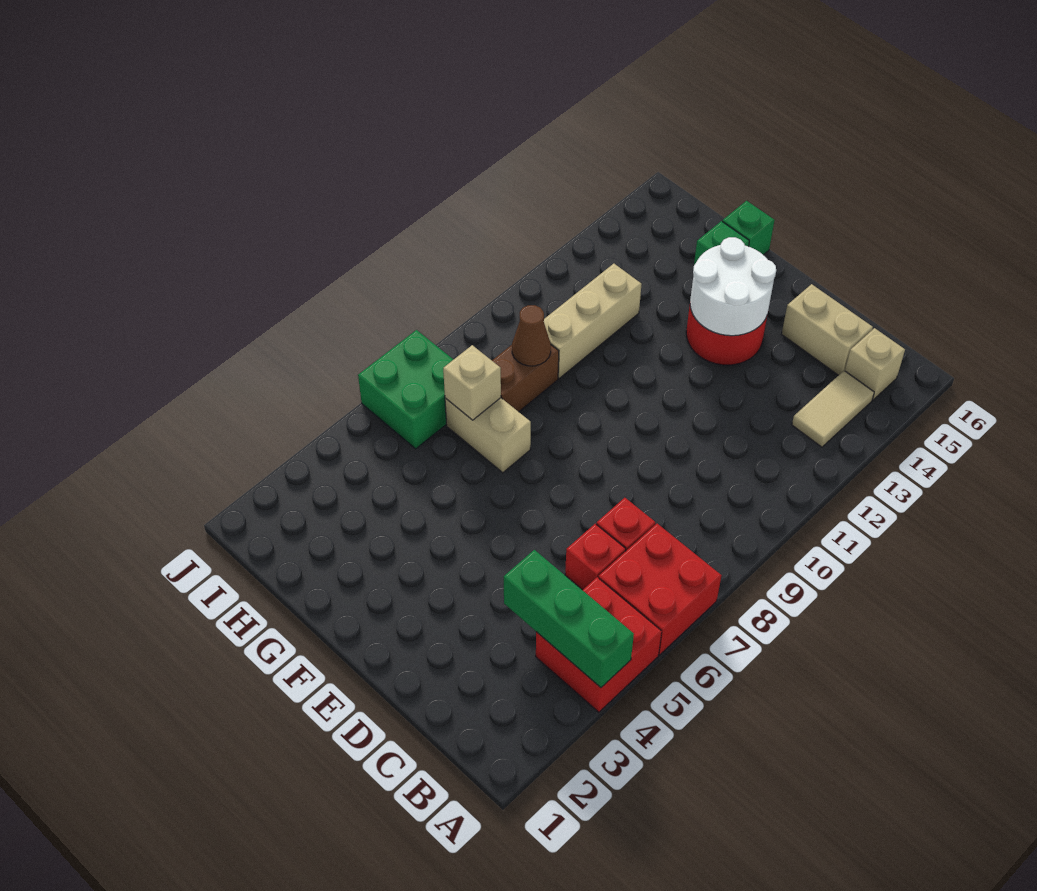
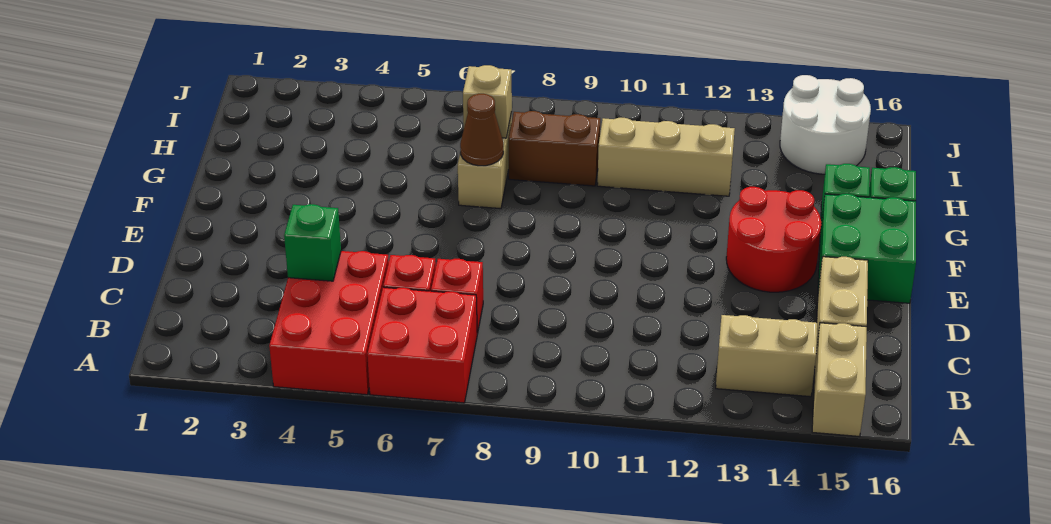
red 2x2 brick [536,577,662,712] -> red 2x3 brick [269,251,389,395]
green 1x3 brick [504,550,634,687] -> green 1x1 brick [284,204,341,281]
tan 1x2 tile [792,371,874,447] -> tan 1x2 brick [716,315,817,397]
tan 1x1 brick [845,328,905,400] -> tan 1x2 brick [812,323,867,436]
white 2x2 round brick [690,237,776,336] -> white 2x2 round brick moved to [780,75,871,174]
brown 1x1 cone [512,305,551,366] -> brown 1x1 cone moved to [460,94,503,166]
green 2x2 brick [358,330,454,449] -> green 2x2 brick moved to [818,194,916,303]

